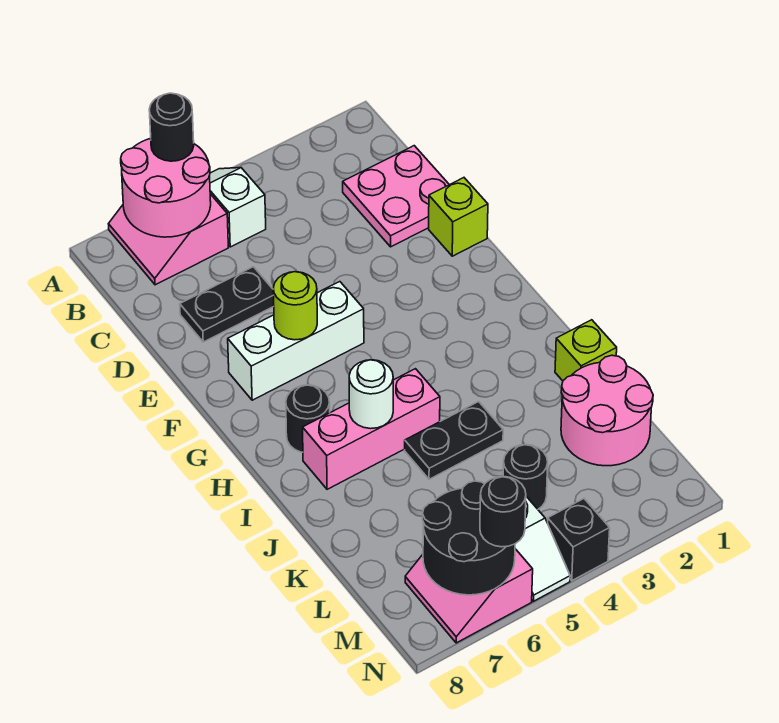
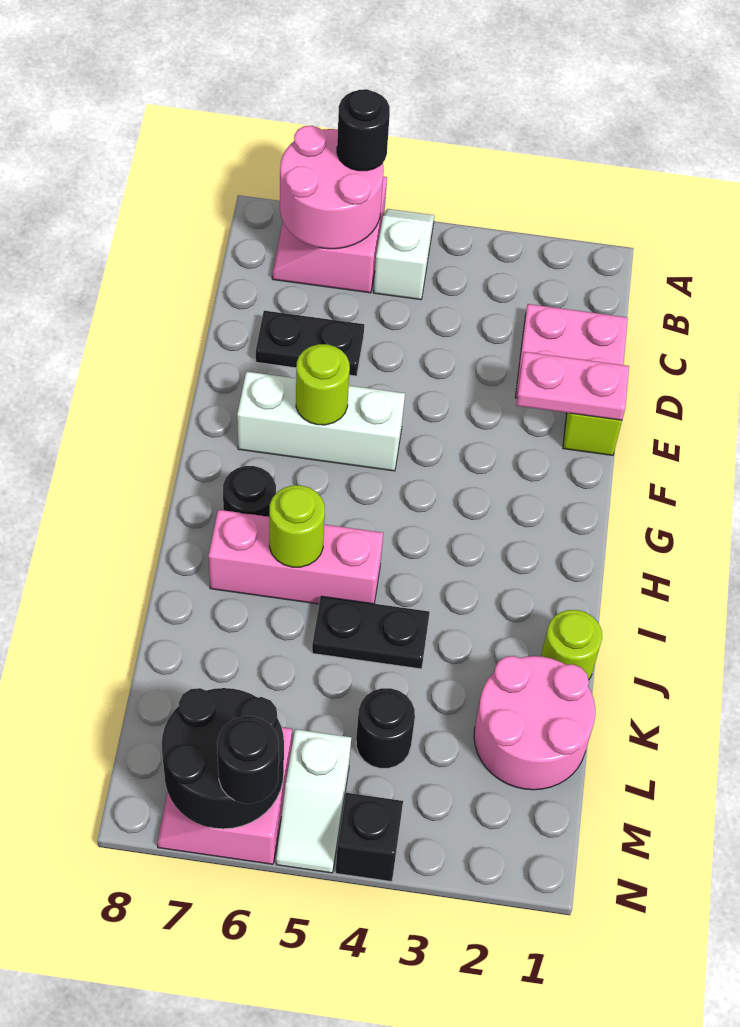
none -> pink 1x2 plate [516,352,629,420]
white 1x1 round brick [349,360,393,429] -> lime 1x1 round brick [269,485,325,567]
lime 1x1 brick [555,320,617,381] -> lime 1x1 round brick [541,610,602,680]

